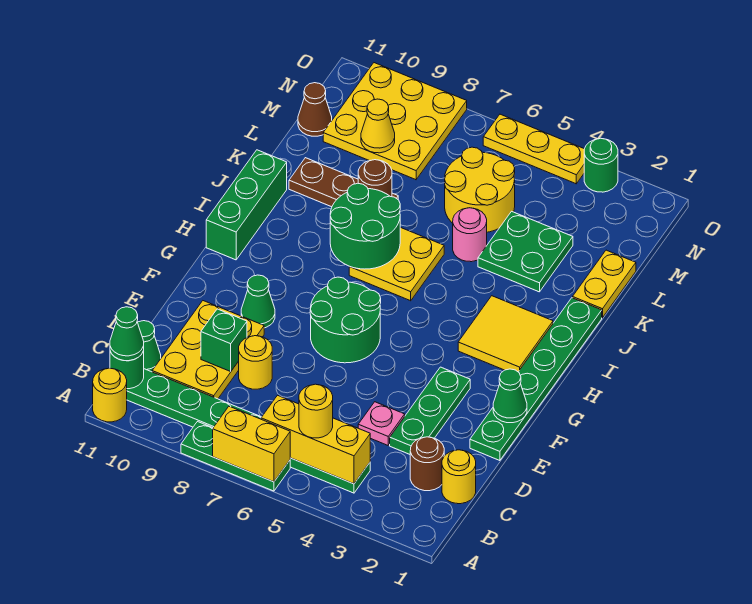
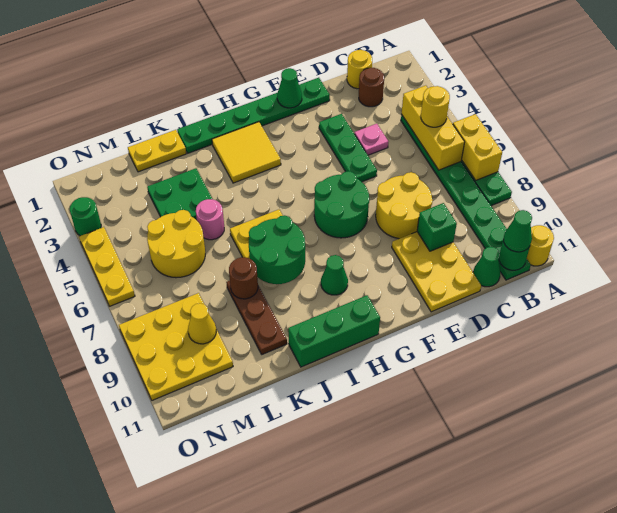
yellow 2x3 plate [152,301,264,399] -> yellow 2x3 plate turned to [392,232,481,312]
green 1x3 plate [390,367,470,454] -> green 1x3 plate turned to [319,114,377,182]
yellow 1x1 round brick [239,336,272,389] -> yellow 2x2 round brick [376,172,433,239]
green 1x1 cone [241,275,275,328] -> green 1x1 cone moved to [321,255,348,295]
brown 1x1 cone [298,83,332,136] -> none

